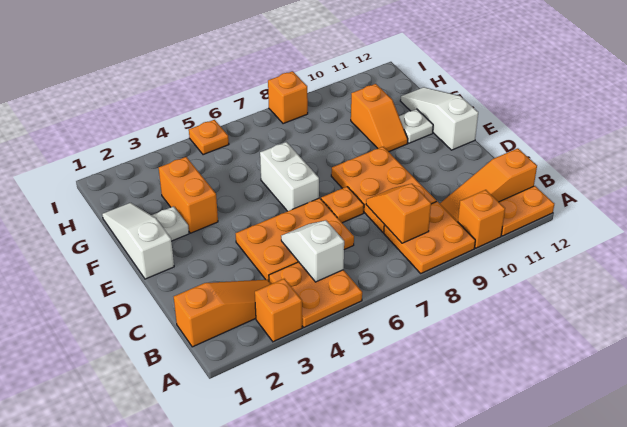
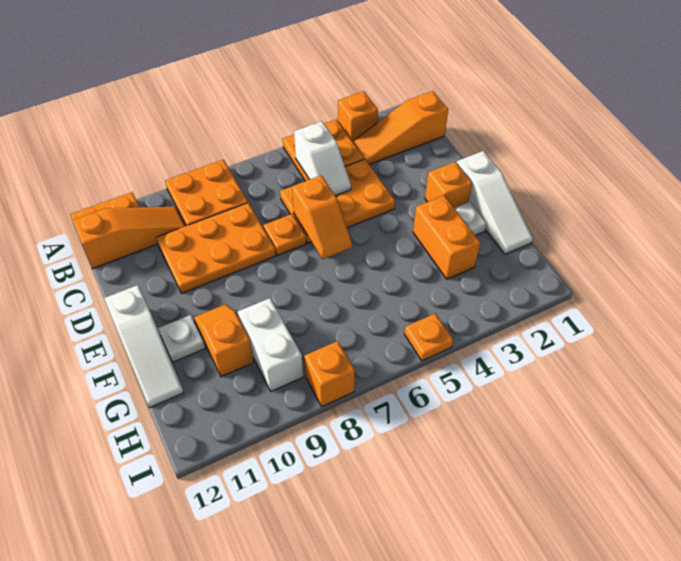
orange 1x1 brick [458,190,505,248] -> orange 1x1 brick moved to [425,162,472,208]
orange 1x2 slope [366,184,431,243] -> orange 1x2 slope moved to [292,175,352,259]
orange 2x3 plate [331,147,436,233] -> orange 2x3 plate turned to [156,203,276,294]
white 1x2 brick [260,142,319,211] -> white 1x2 brick moved to [238,298,303,391]

